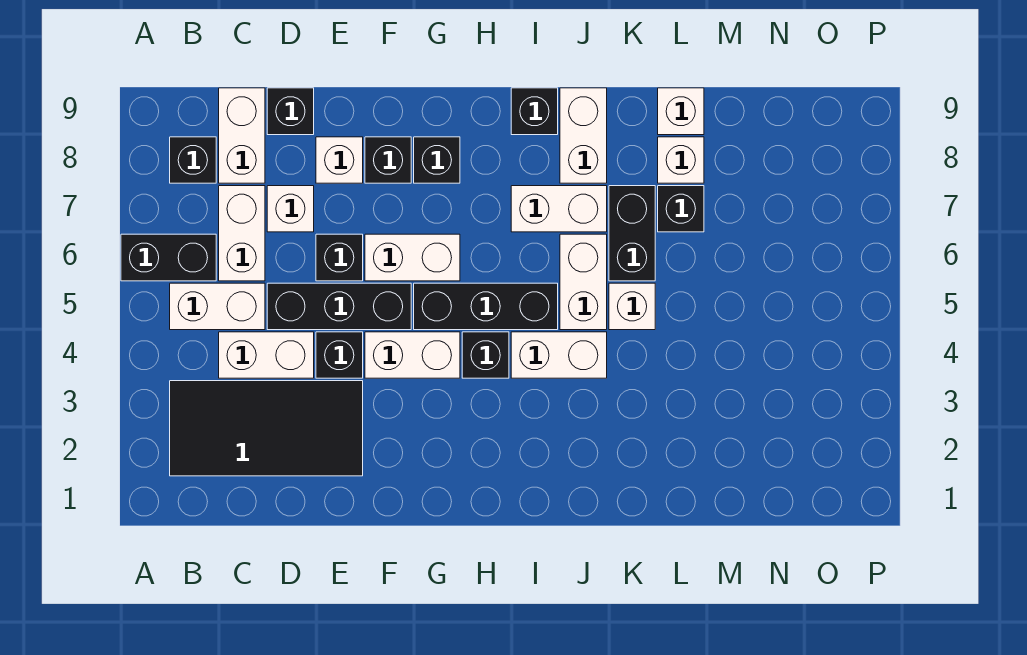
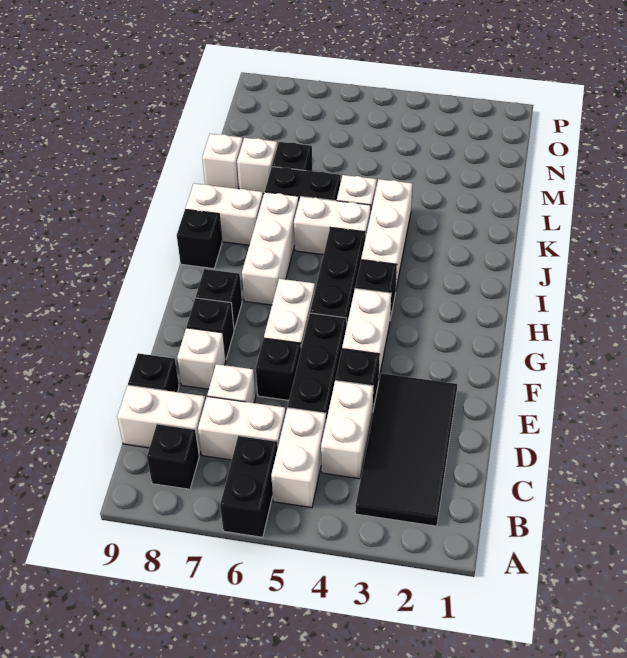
white 1x2 brick [511,332,607,378] -> white 1x3 brick [361,179,412,288]
white 1x2 brick [511,186,607,232] -> white 1x3 brick [242,192,299,305]

